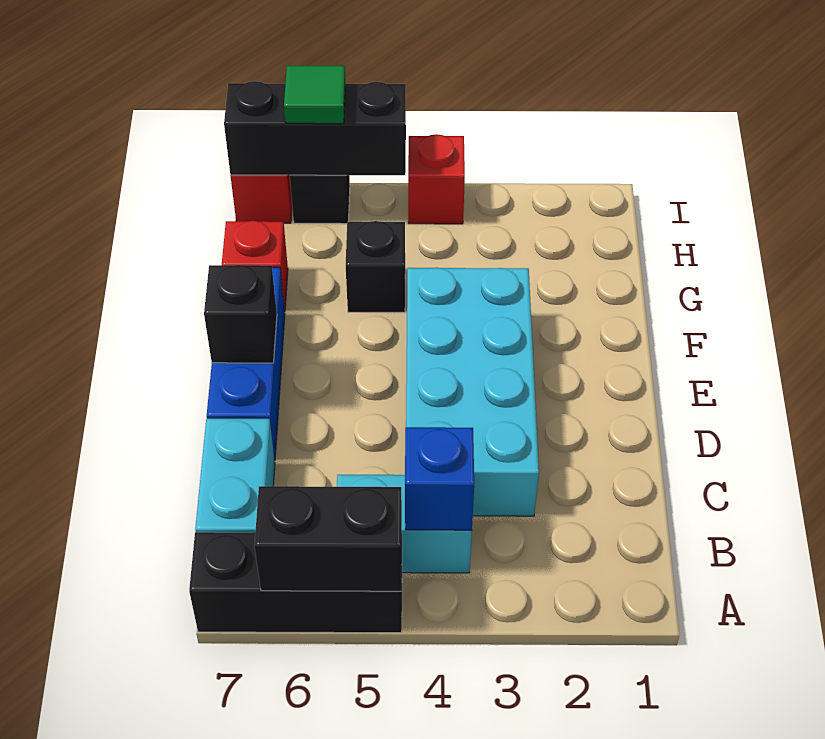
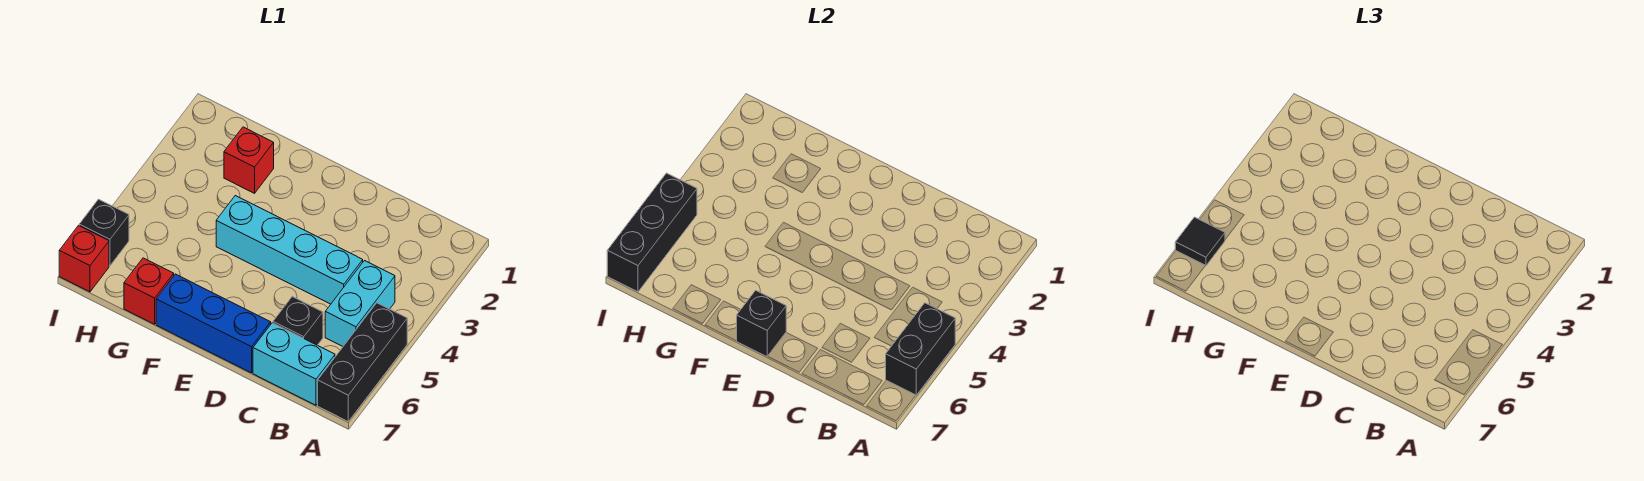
blue 1x1 brick [405,427,474,530] -> none
cyan 2x4 brick [406,268,539,516] -> cyan 1x4 brick [216,196,363,304]
black 1x1 brick [346,221,405,312] -> black 1x1 brick moved to [273,297,323,345]
red 1x1 brick [408,134,465,224] -> red 1x1 brick moved to [224,127,274,193]
green 1x1 tile [284,66,345,124] -> black 1x1 tile [1175,217,1225,266]

